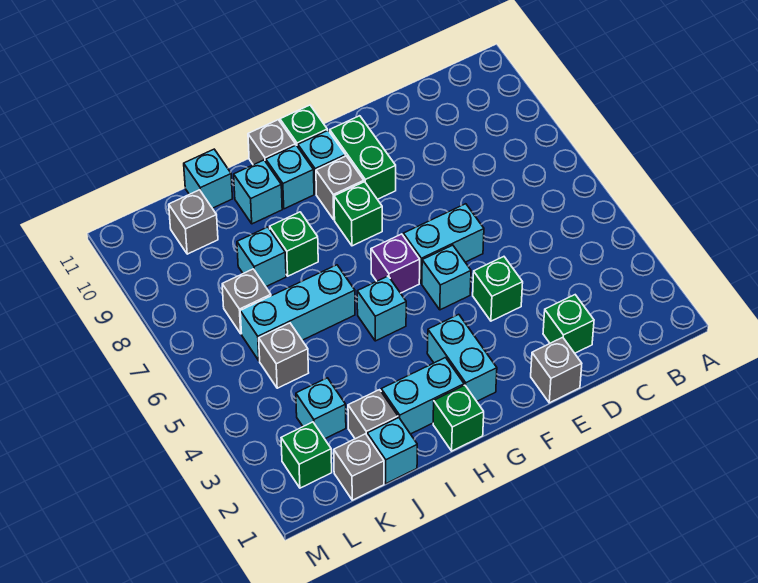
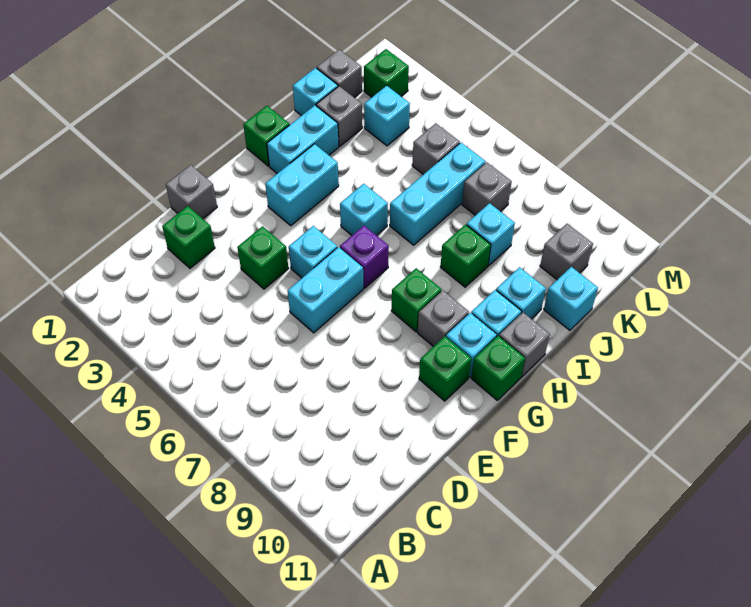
green 1x2 brick [330,116,396,199] -> green 1x1 brick [419,336,471,401]
cyan 1x2 brick [427,314,497,401] -> cyan 1x2 brick turned to [265,144,339,226]

